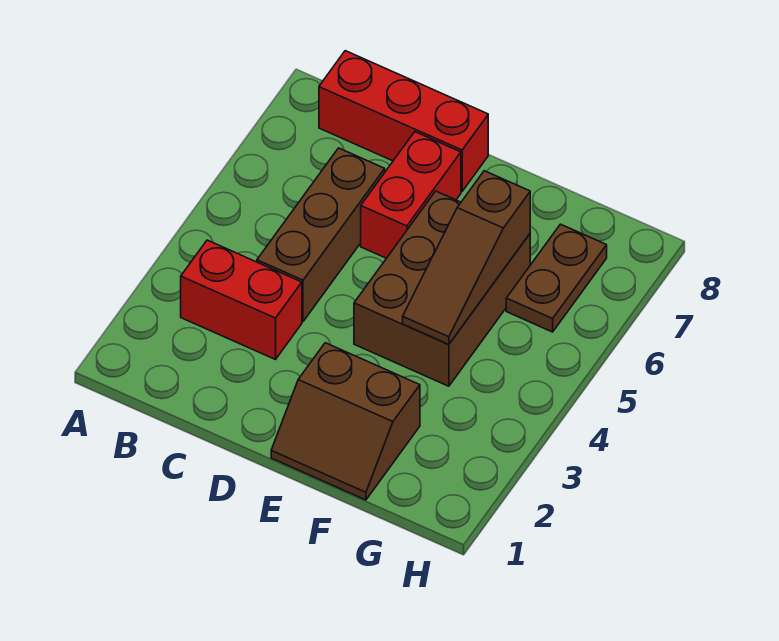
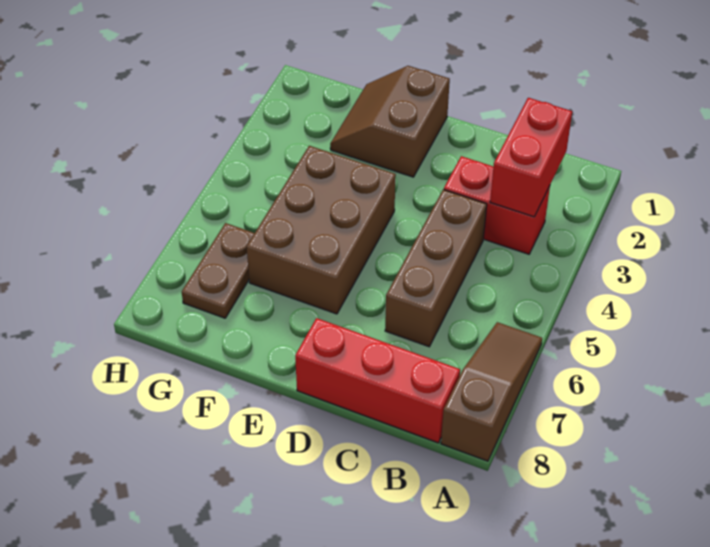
red 1x2 brick [361,132,461,258] -> red 1x2 brick moved to [490,98,572,217]
brown 2x2 slope [271,343,420,500] -> brown 2x2 slope turned to [330,66,450,177]
brown 1x3 slope [403,171,530,345] -> brown 1x3 slope moved to [441,322,542,461]

